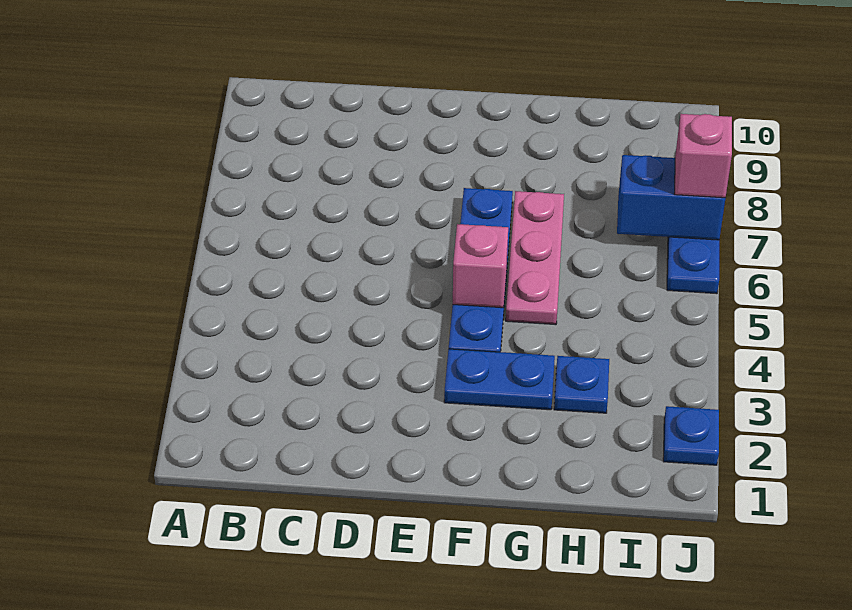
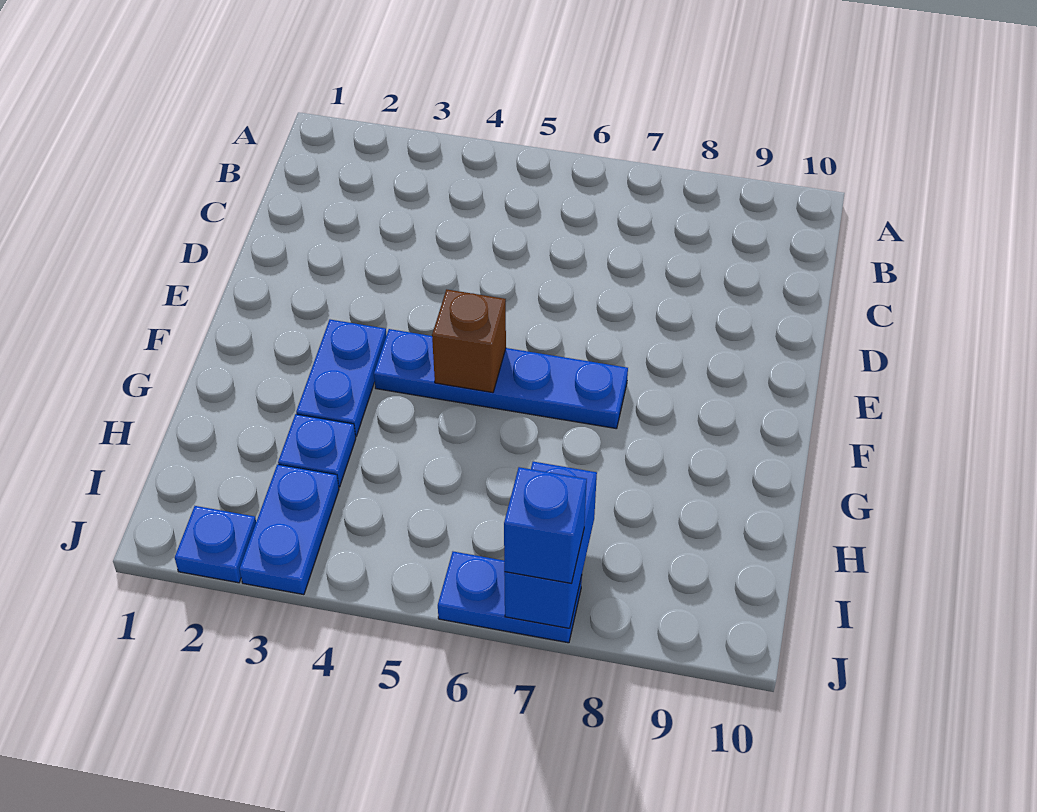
pink 1x1 brick [453,224,508,308] -> brown 1x1 brick [432,289,506,393]
pink 1x3 plate [506,191,564,325] -> none
none -> blue 1x2 plate [239,464,339,595]
pink 1x1 brick [675,114,732,198] -> blue 1x1 brick [504,467,587,584]

